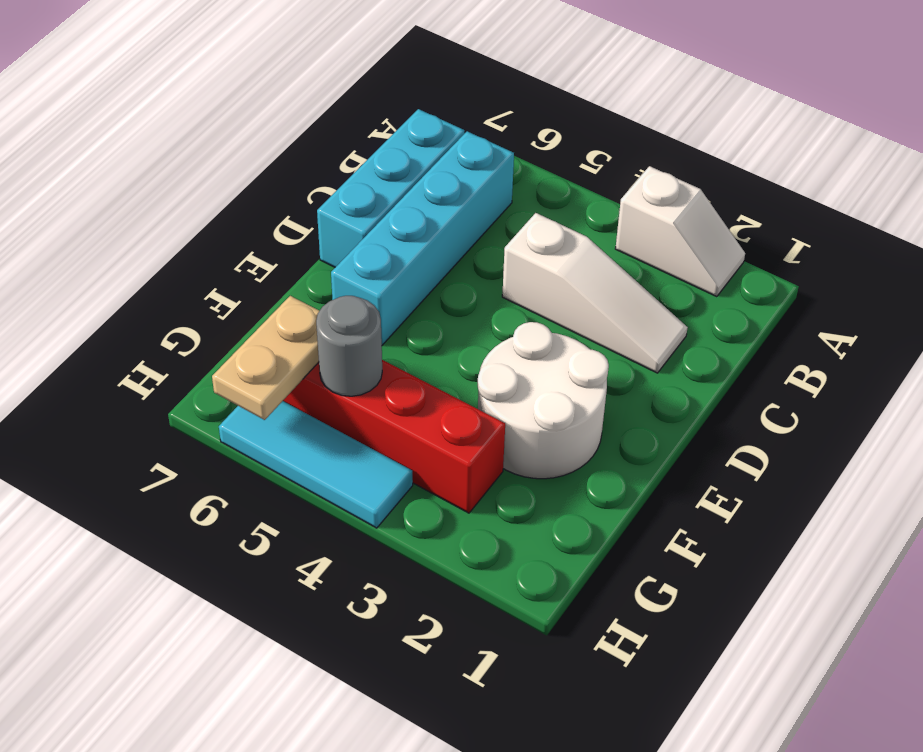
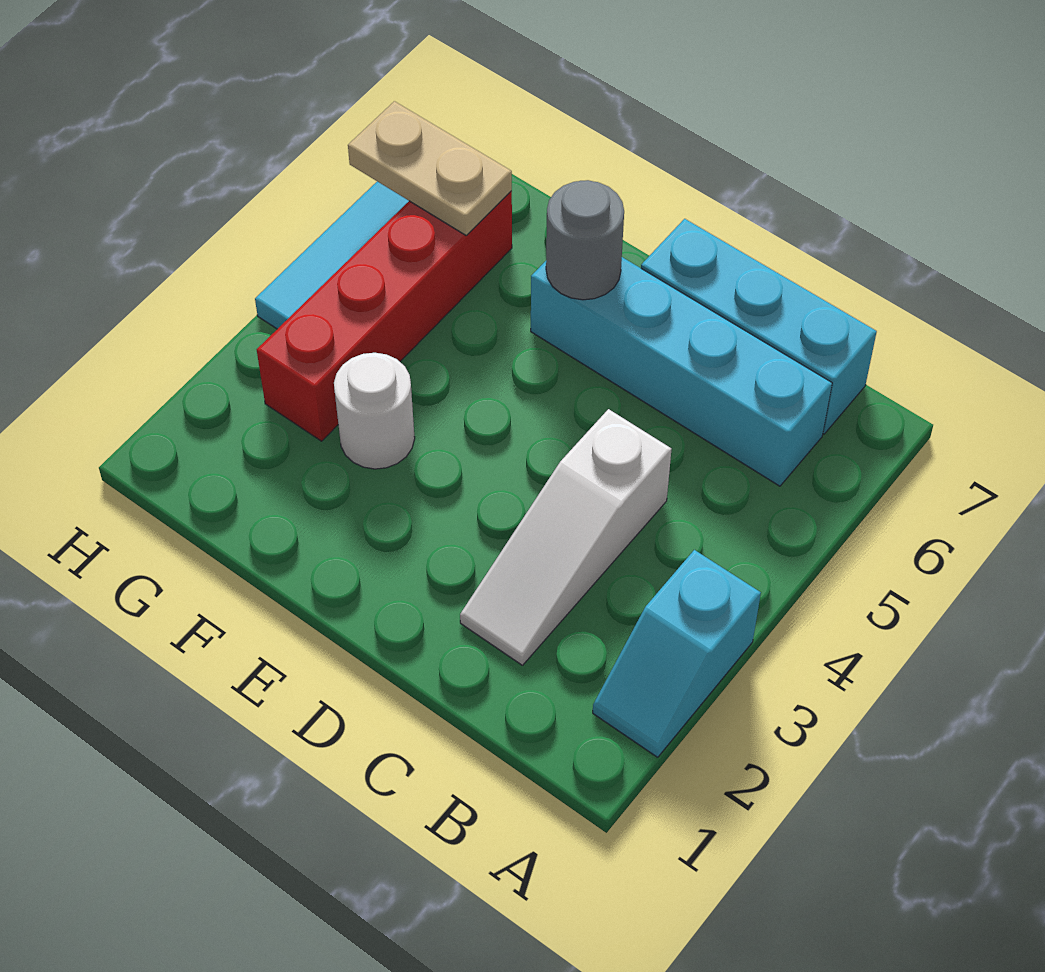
white 1x2 slope [615,166,745,297] -> cyan 1x2 slope [593,550,761,757]
white 2x2 round brick [478,322,609,479] -> white 1x1 round brick [334,353,415,469]
grey 1x1 round brick [316,296,382,396] -> grey 1x1 round brick moved to [546,180,624,300]

